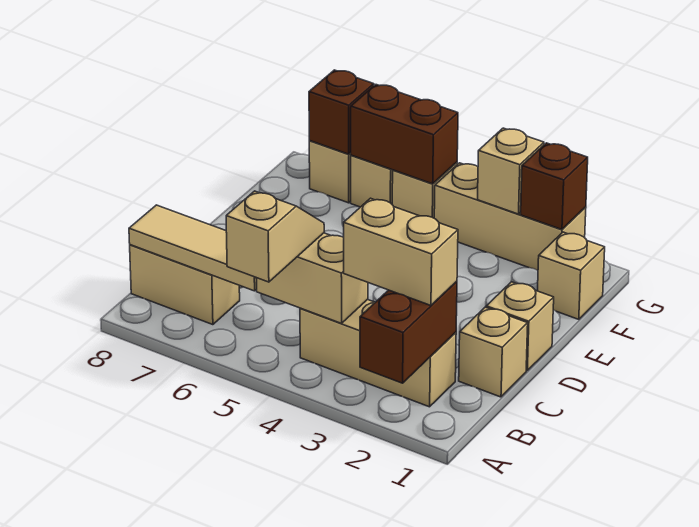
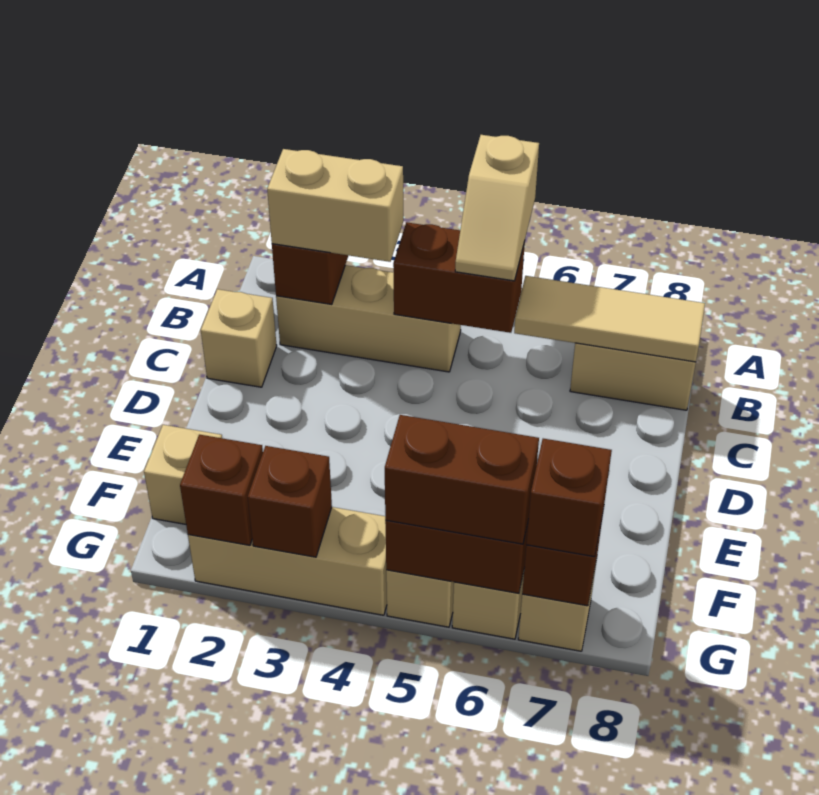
tan 1x2 brick [256,233,368,323] -> brown 1x2 brick [393,222,525,333]
tan 1x1 brick [486,282,554,371] -> none
tan 1x1 brick [478,128,544,214] -> brown 1x1 brick [248,446,332,557]
none -> brown 1x2 brick [385,415,539,544]
none -> brown 1x1 brick [526,439,612,557]

